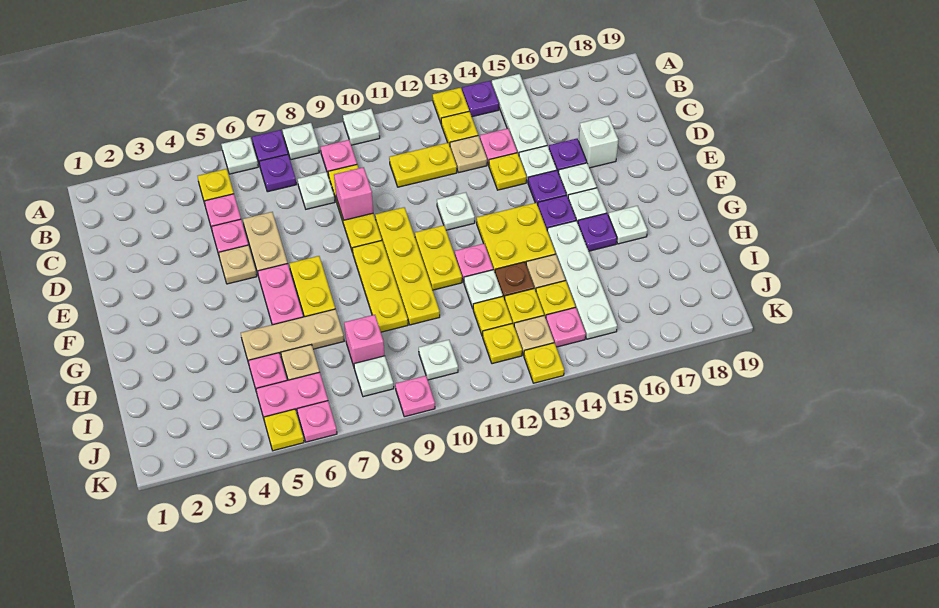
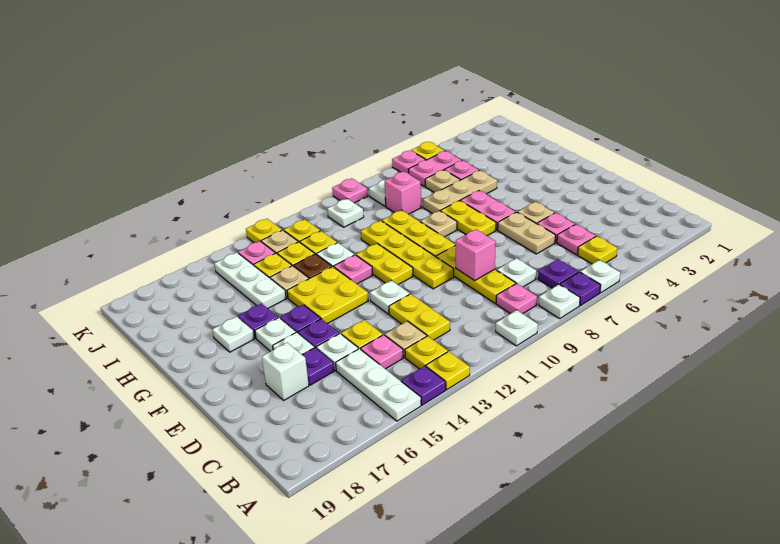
yellow 1x2 plate [389,143,457,187] -> yellow 1x2 plate turned to [389,294,450,340]
none -> tan 1x1 plate [420,211,457,237]
white 1x4 plate [547,221,617,339] -> white 1x3 plate [214,252,286,308]

